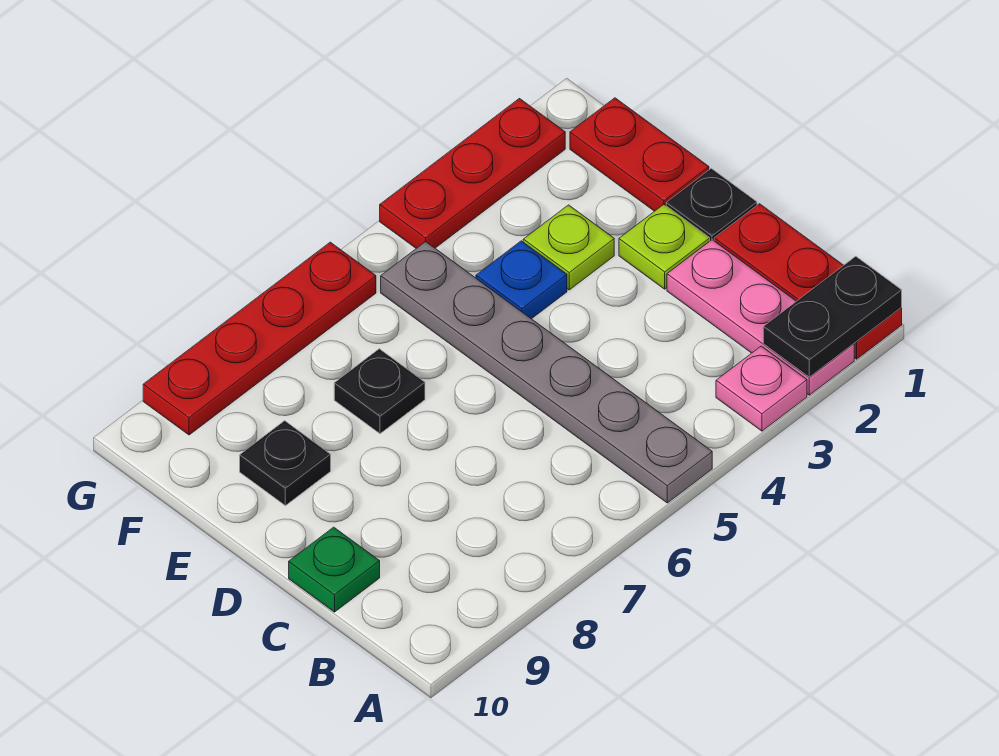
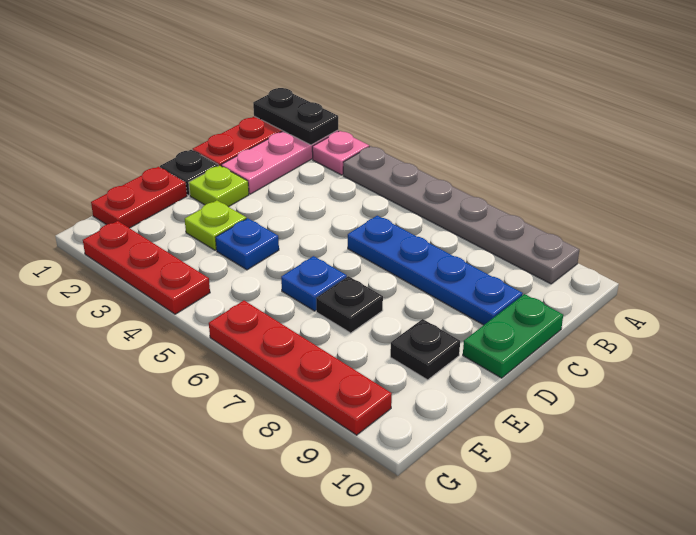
grey 1x6 plate [381,242,712,503] -> grey 1x6 plate turned to [343,146,579,284]
none -> blue 1x4 plate [348,216,523,325]
green 1x1 plate [289,527,380,612] -> green 1x2 plate [463,294,563,378]
none -> blue 1x1 plate [281,256,347,311]

